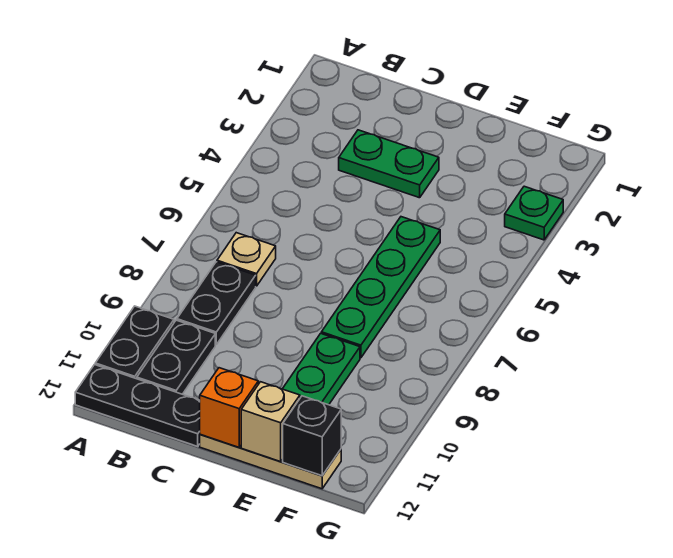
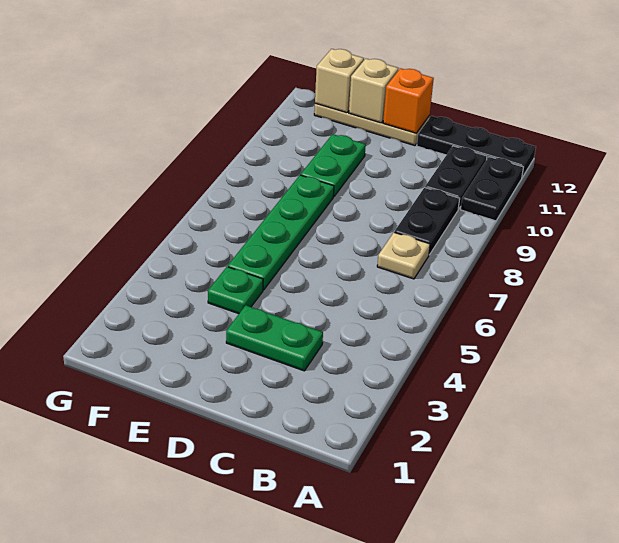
black 1x1 brick [283,396,341,476] -> tan 1x1 brick [315,49,364,113]
green 1x1 plate [505,186,563,240] -> green 1x1 plate moved to [208,267,263,314]

